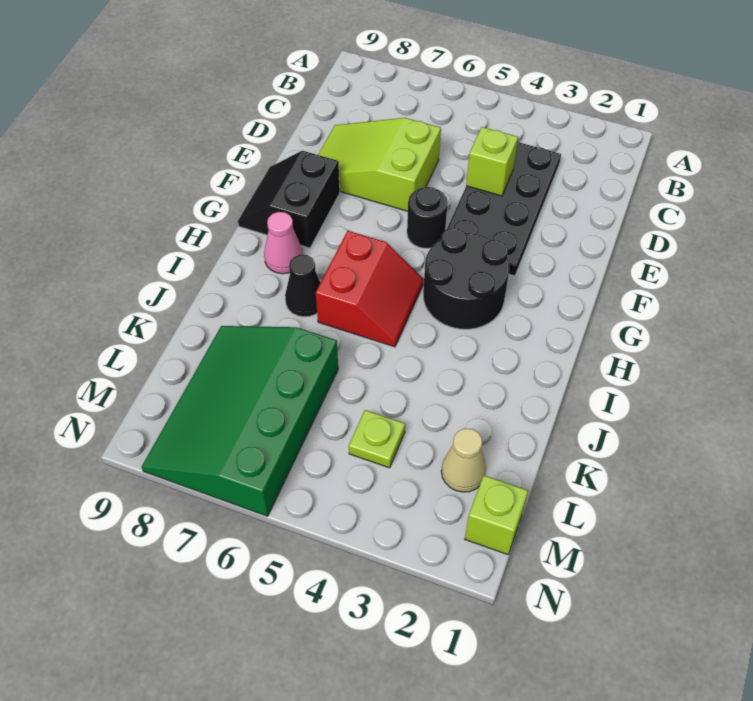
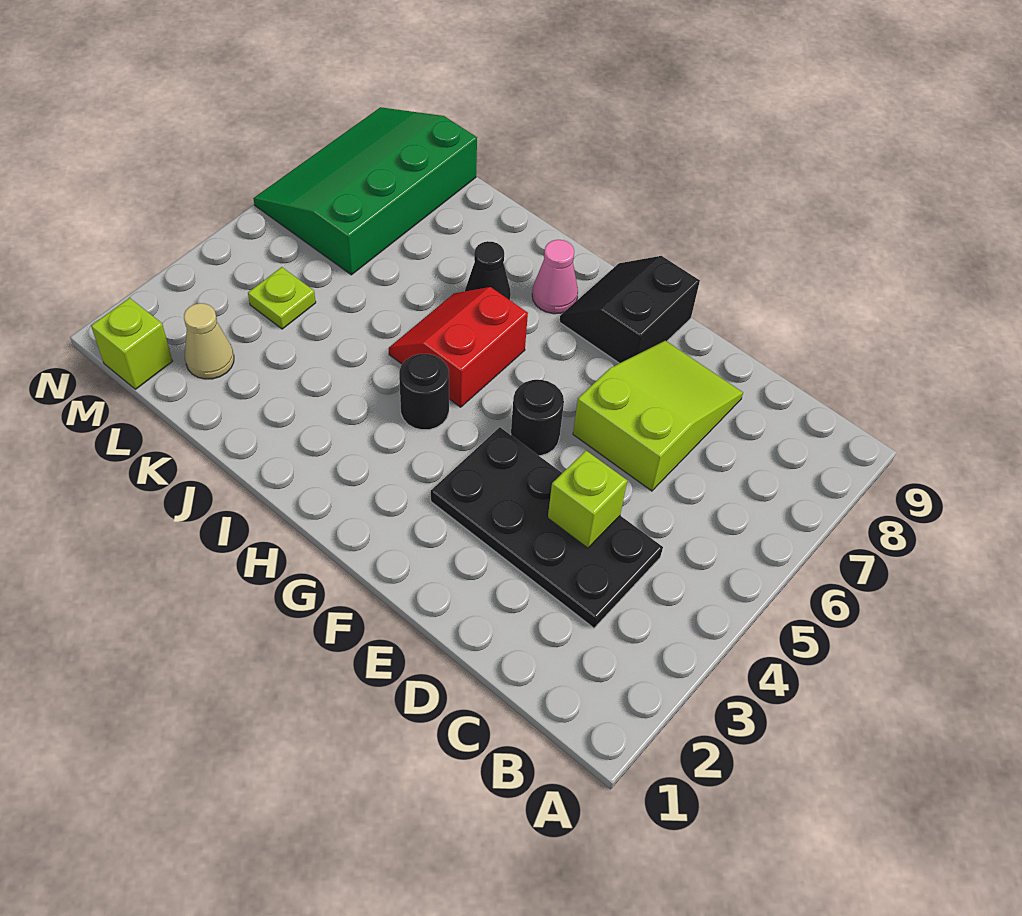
black 2x2 slope [238,151,340,248] -> black 2x2 slope turned to [560,256,700,363]
black 2x2 round brick [423,228,509,329] -> black 1x1 round brick [399,354,449,430]
red 2x2 slope [316,231,424,347] -> red 2x2 slope turned to [389,287,528,407]
green 3x4 slope [142,326,338,516] -> green 3x4 slope turned to [253,107,477,275]

